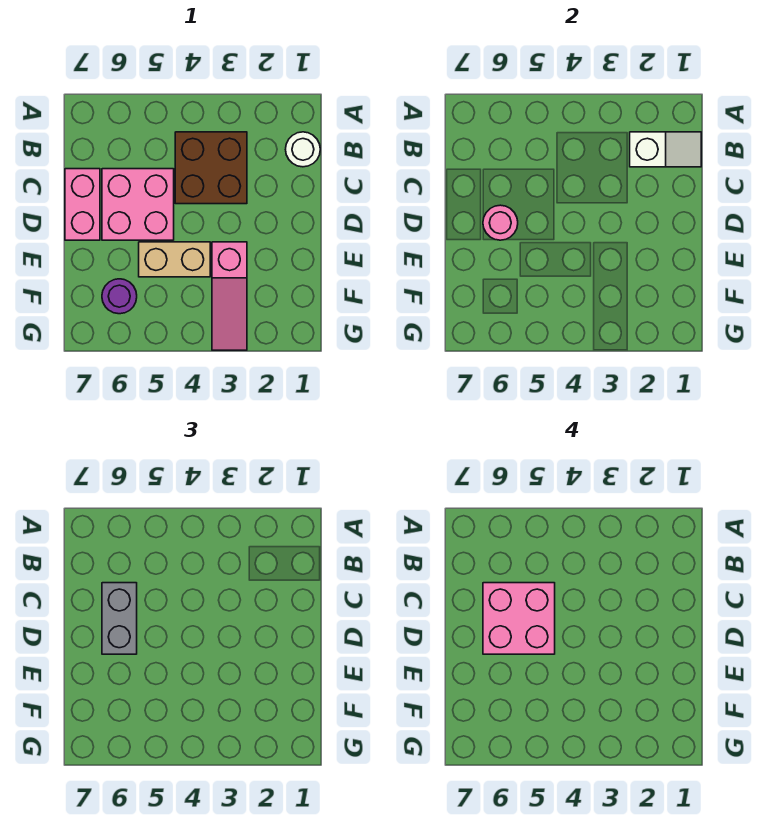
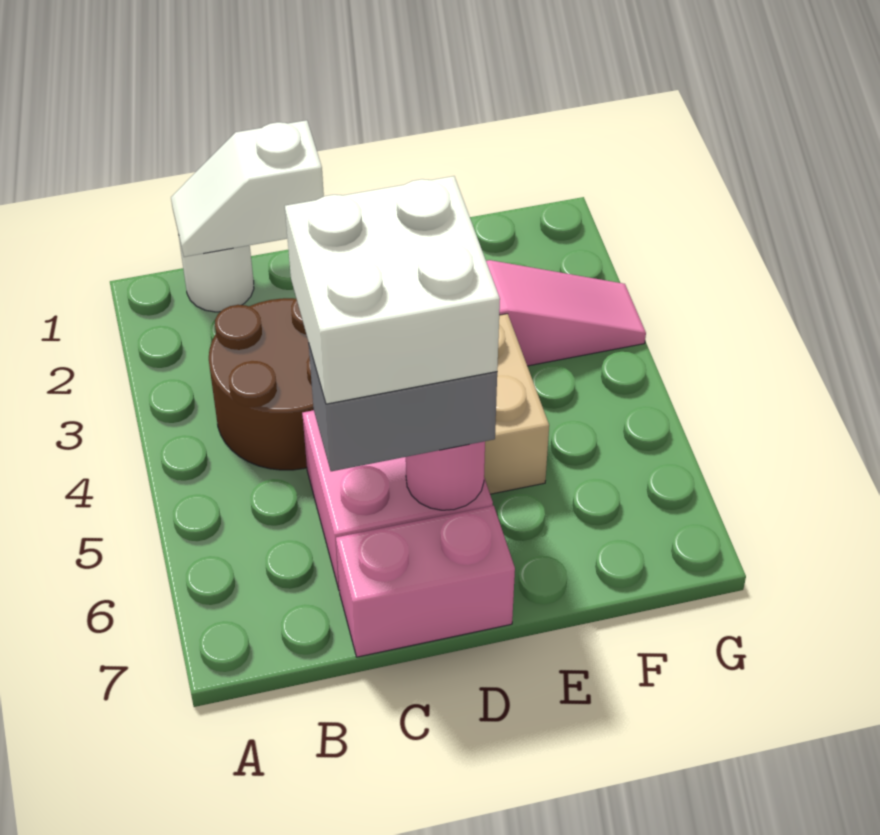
white 1x2 slope [630,132,701,167] -> white 1x2 slope turned to [171,120,324,257]
brown 2x2 brick [175,132,247,204] -> brown 2x2 round brick [209,298,314,470]
pink 2x2 brick [483,583,555,654] -> white 2x2 brick [285,176,500,404]
purple 1x1 round brick [102,279,137,314] -> none

